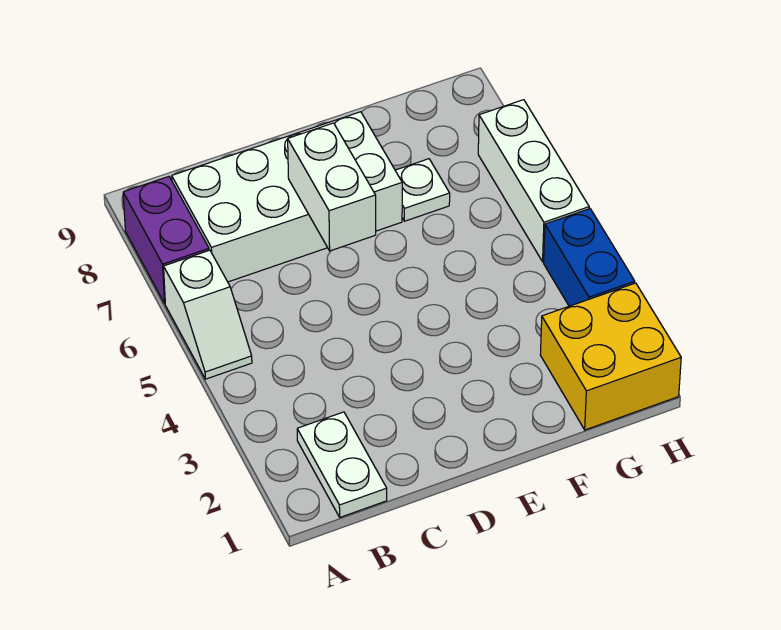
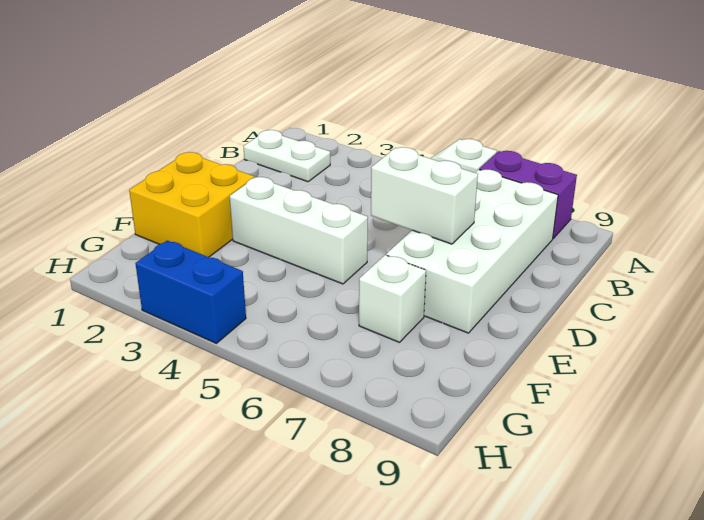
white 1x1 plate [395,159,450,221] -> white 1x1 brick [359,255,426,342]
yellow 2x2 brick [540,283,681,430] -> yellow 2x2 brick moved to [129,152,254,257]
white 1x3 brick [478,100,589,262] -> white 1x3 brick moved to [230,177,368,284]

